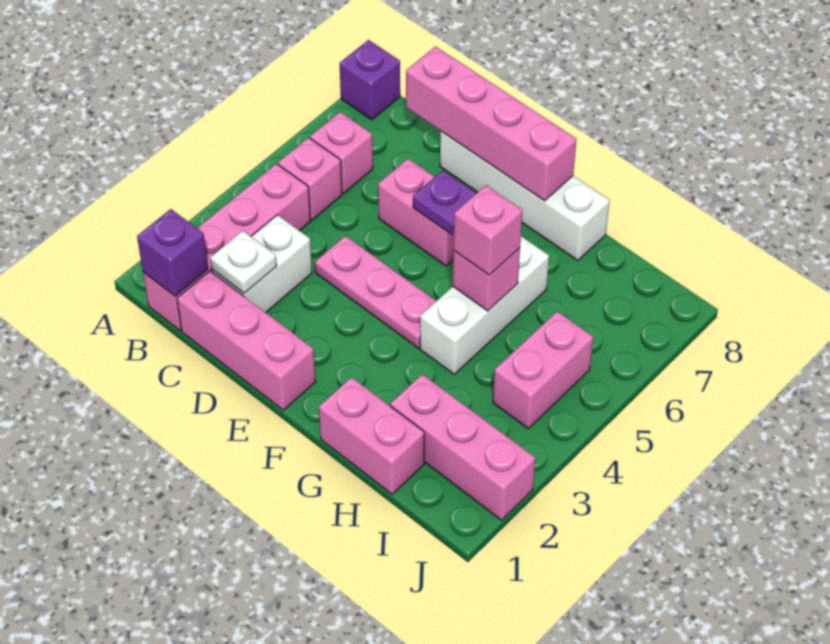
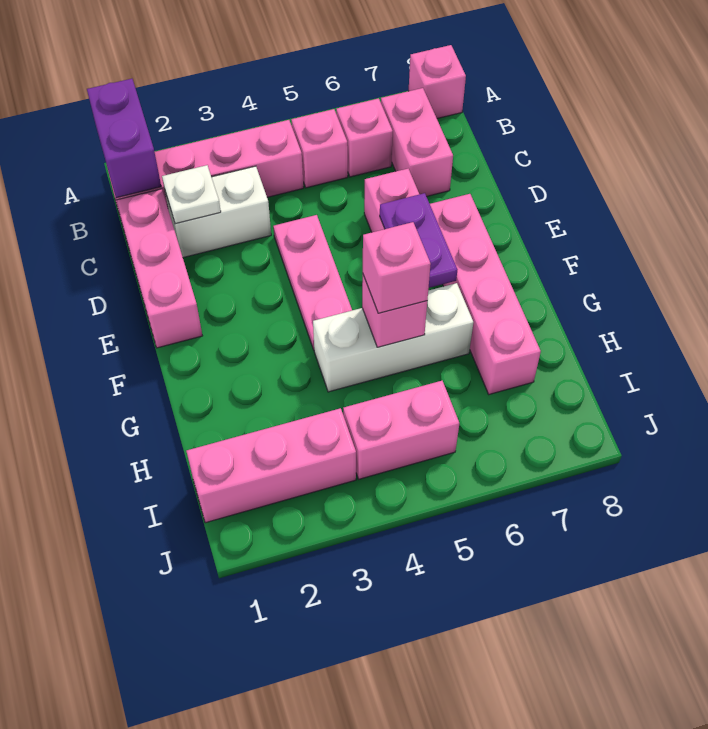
purple 1x1 brick [340,40,400,120] -> pink 1x1 brick [409,45,466,119]
purple 1x1 brick [137,209,208,296] -> purple 1x2 brick [87,79,161,198]
pink 1x4 brick [406,46,577,201] -> pink 1x4 brick moved to [430,194,541,394]
white 1x4 brick [440,131,610,260] -> none
pink 1x2 brick [319,377,424,494] -> pink 1x2 brick moved to [381,88,453,196]
pink 1x3 brick [390,374,535,520] -> pink 1x3 brick turned to [186,408,356,523]

